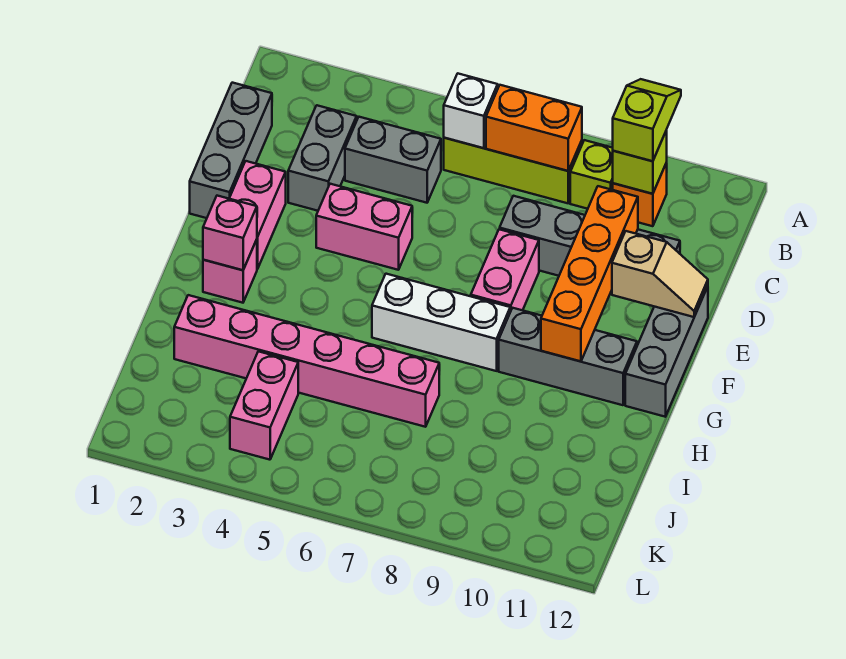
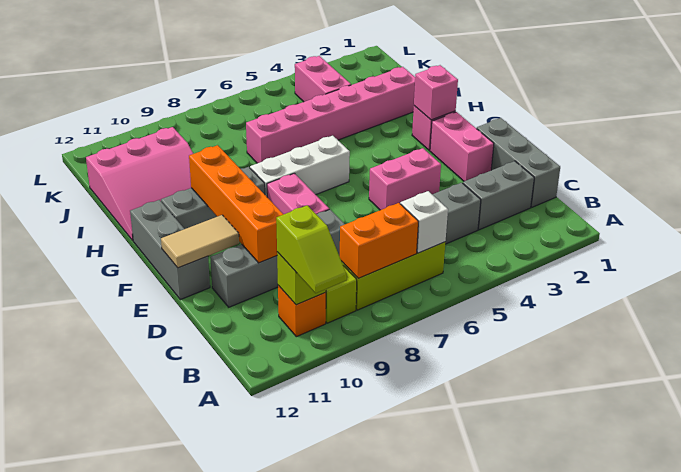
grey 1x2 brick [288,105,357,211] -> grey 1x2 brick turned to [463,161,534,230]
tan 1x2 slope [612,231,708,317] -> tan 1x2 tile [161,215,239,268]
none -> pink 3x3 slope [86,127,193,240]

